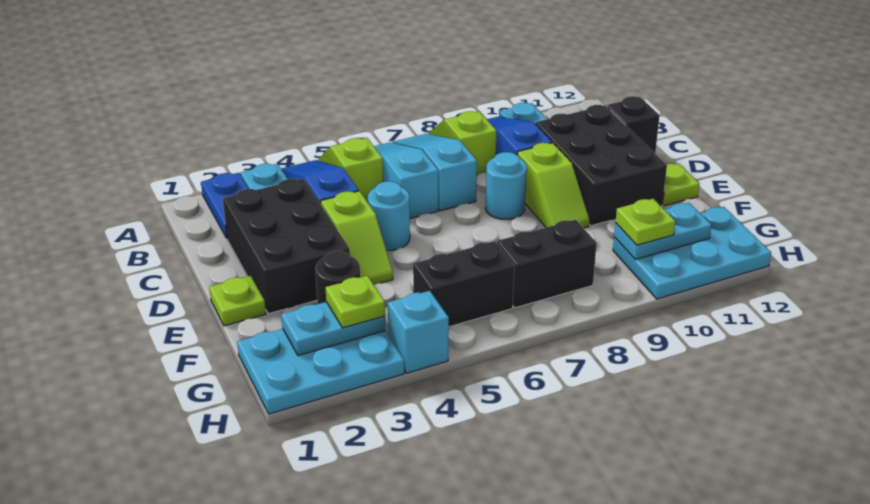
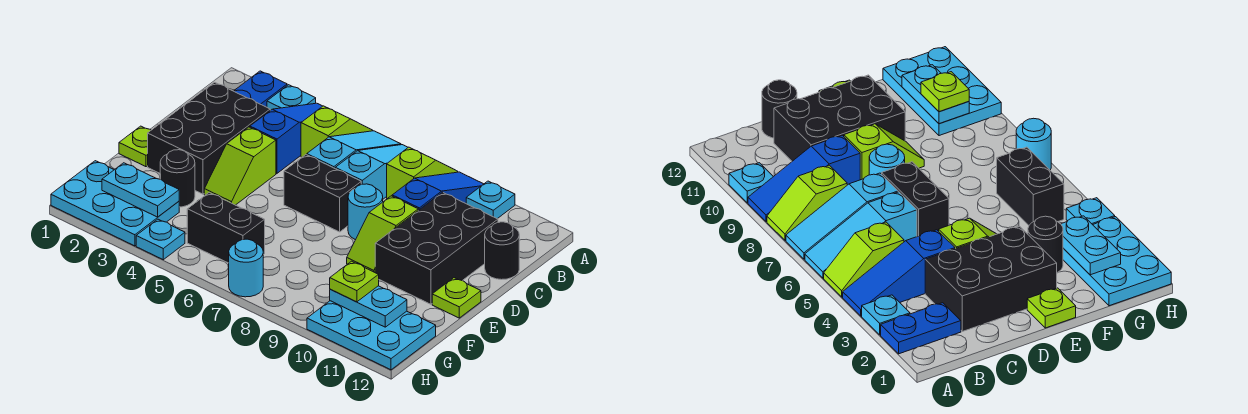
black 1x1 brick [607,96,660,153] -> black 1x1 round brick [485,222,519,280]
cyan 1x1 round brick [368,181,410,250] -> cyan 1x1 round brick moved to [229,239,263,297]
lime 1x1 plate [325,276,385,328] -> none
black 1x2 brick [497,220,597,308] -> black 1x2 brick moved to [284,155,361,232]
cyan 1x1 brick [388,291,449,373] -> cyan 1x1 plate [136,219,185,260]

